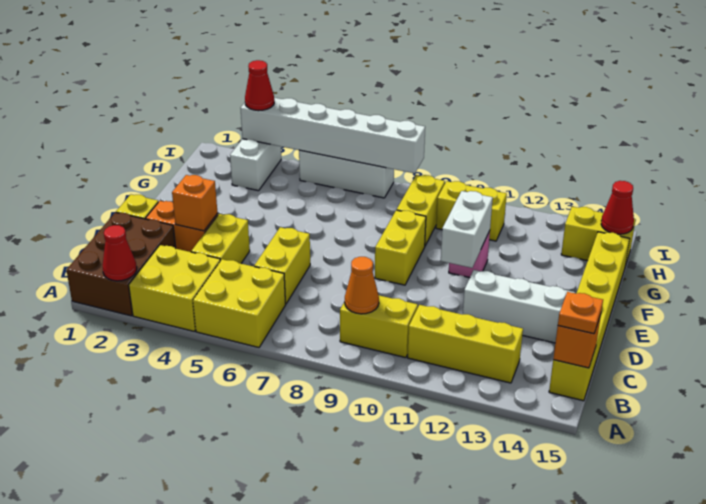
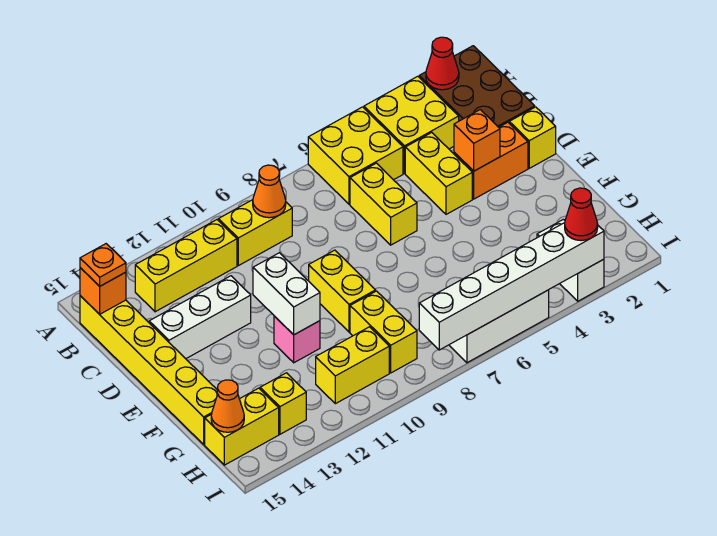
none -> yellow 1x1 brick [260,373,306,434]
red 1x1 cone [601,181,634,234] -> orange 1x1 cone [211,380,244,432]

